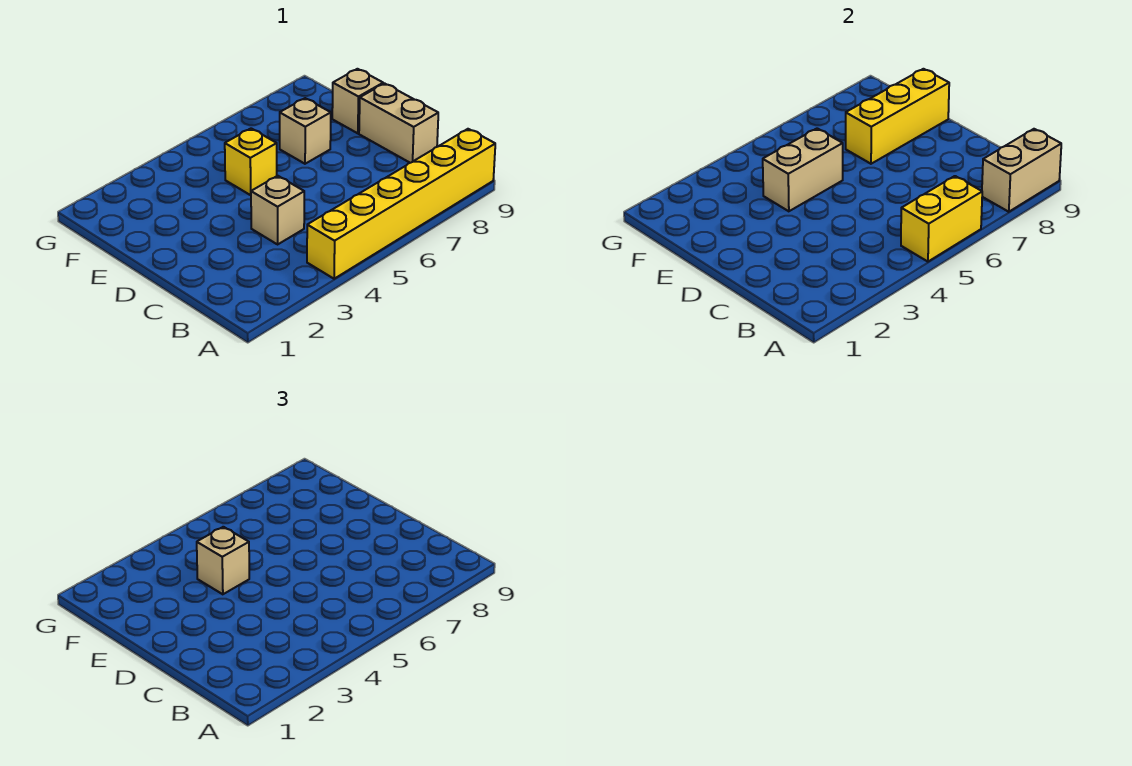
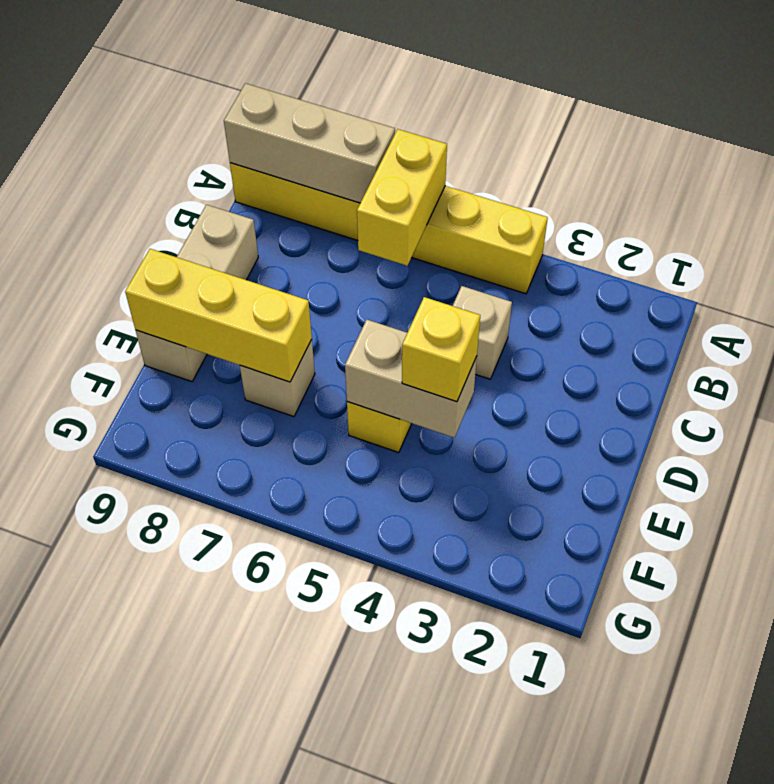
yellow 1x2 brick [901,176,982,262] -> yellow 1x2 brick turned to [357,129,447,266]
tan 1x2 brick [982,129,1061,212] -> tan 1x3 brick [224,83,395,203]
tan 1x1 brick [197,527,249,594] -> yellow 1x1 brick [402,297,480,402]

